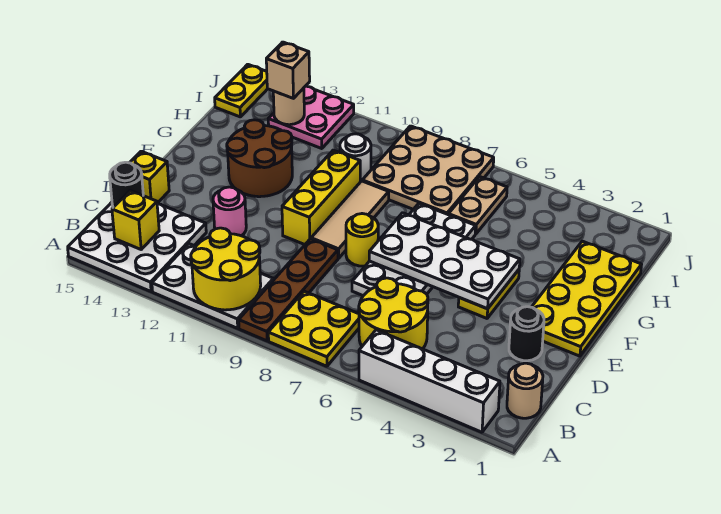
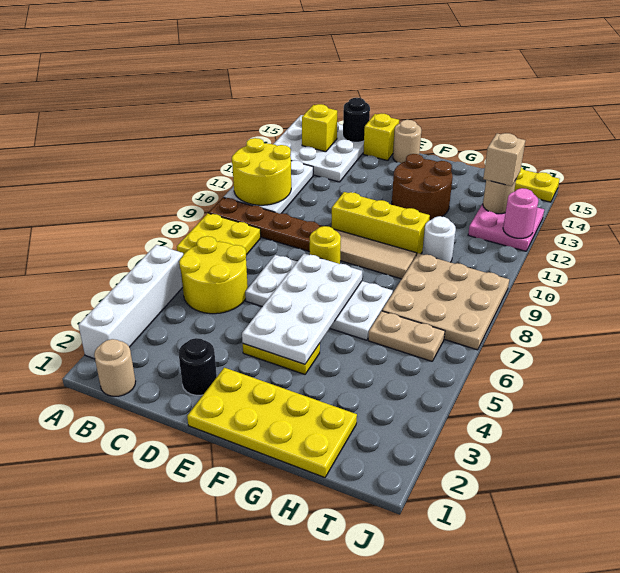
pink 1x1 round brick [213,187,246,236] -> pink 1x1 round brick moved to [503,188,538,238]
none -> tan 1x1 round brick [393,120,421,163]

